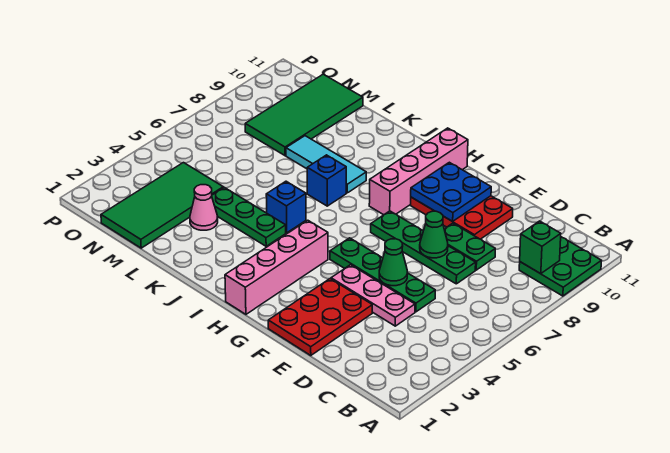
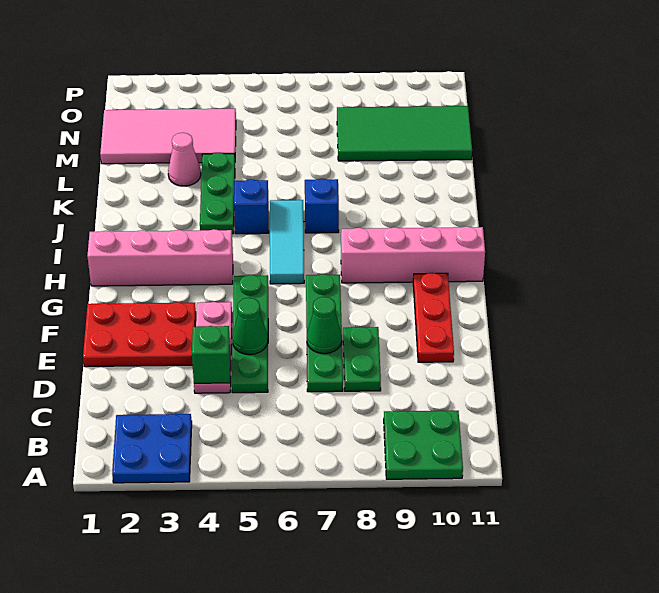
green 1x1 brick [520,221,561,274] -> green 1x1 brick moved to [192,326,230,383]
red 2x3 plate [411,196,513,239] -> red 1x3 plate [413,273,454,362]
blue 2x2 plate [411,162,491,221] -> blue 2x2 plate moved to [112,414,192,483]
cyan 1x3 tile [286,136,366,193] -> cyan 1x3 tile moved to [270,200,304,284]
green 2x4 tile [101,163,223,248] -> pink 2x4 tile [100,109,236,164]

